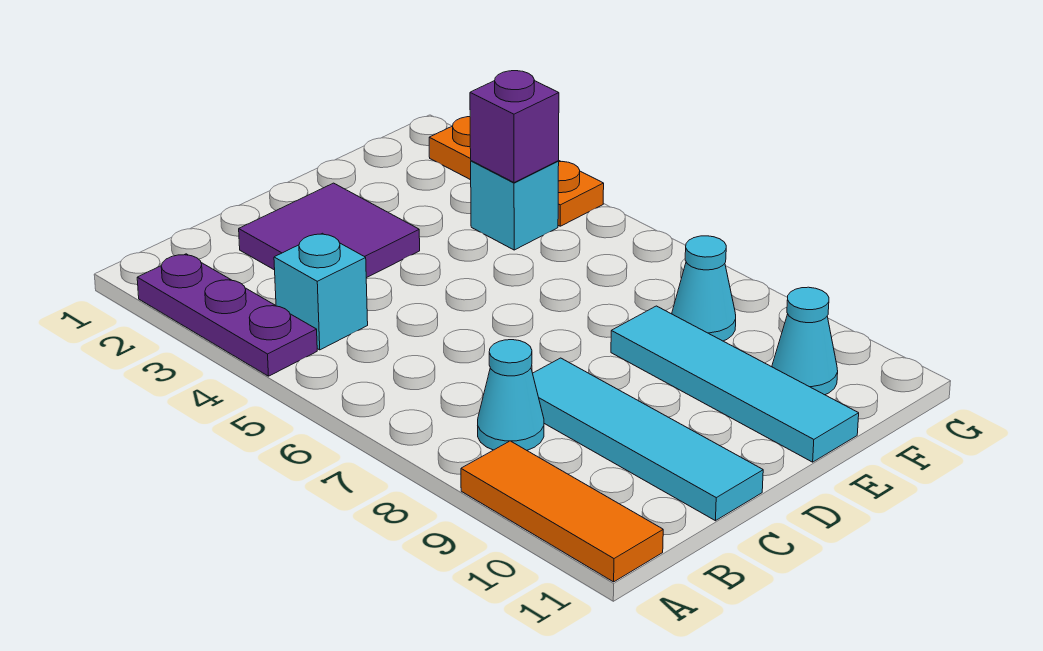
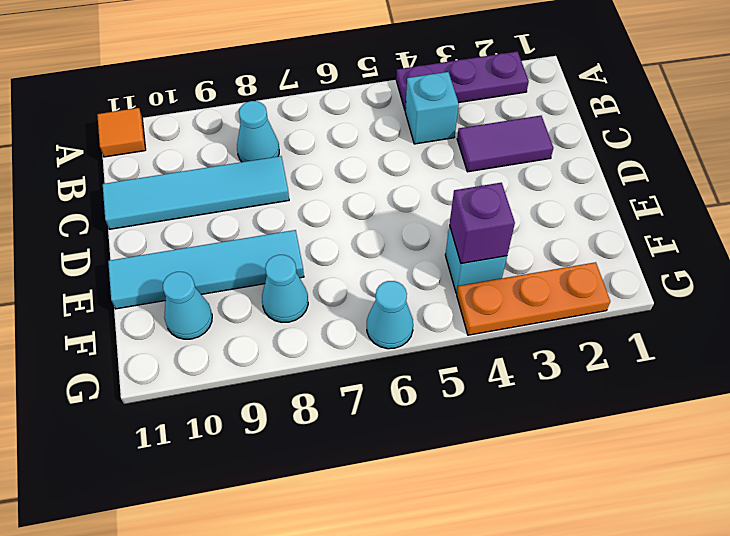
orange 1x3 tile [461,441,663,582] -> orange 1x1 tile [97,108,146,157]
purple 2x2 tile [239,183,420,278] -> purple 1x2 tile [457,116,553,172]
none -> cyan 1x1 cone [367,281,413,349]

